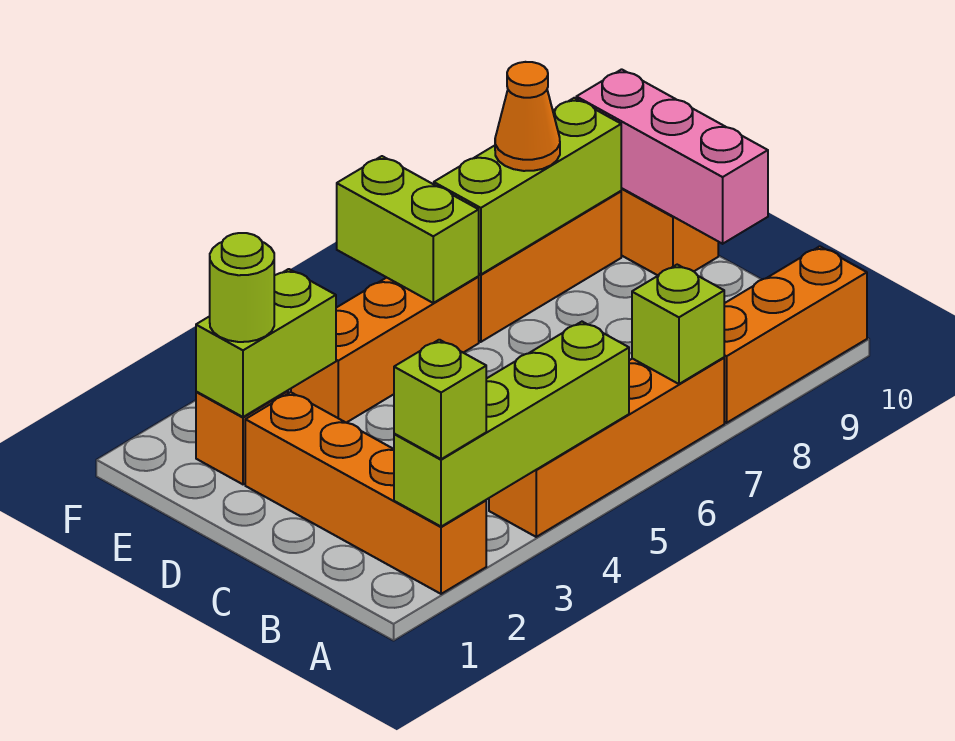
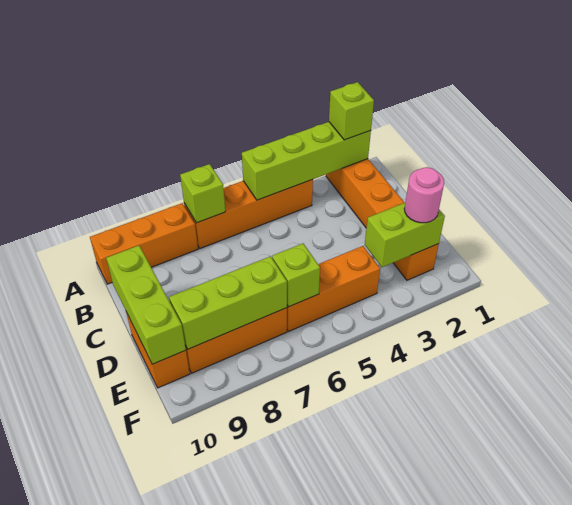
pink 1x3 brick [576,69,768,244] -> lime 1x3 brick [106,245,186,364]
lime 1x1 round brick [210,233,274,342] -> pink 1x1 round brick [404,167,444,223]
lime 1x2 brick [337,156,479,303] -> lime 1x1 brick [272,243,320,307]
orange 1x1 cone [495,62,560,171] -> none

